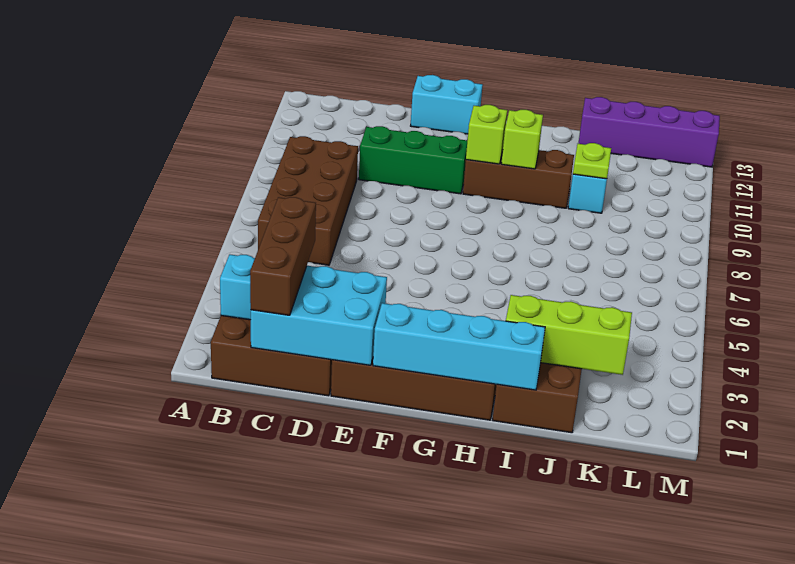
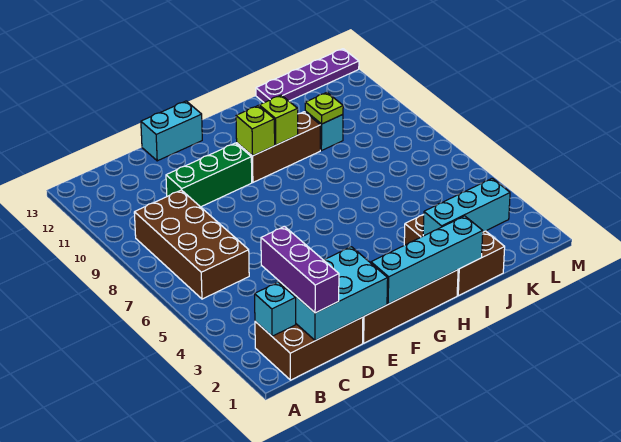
brown 1x3 brick [250,197,316,315] -> purple 1x3 brick [261,226,339,313]
lime 1x3 brick [506,295,632,375] -> cyan 1x3 brick [423,178,510,236]
purple 1x4 brick [578,97,720,167] -> purple 1x4 plate [256,49,359,103]

